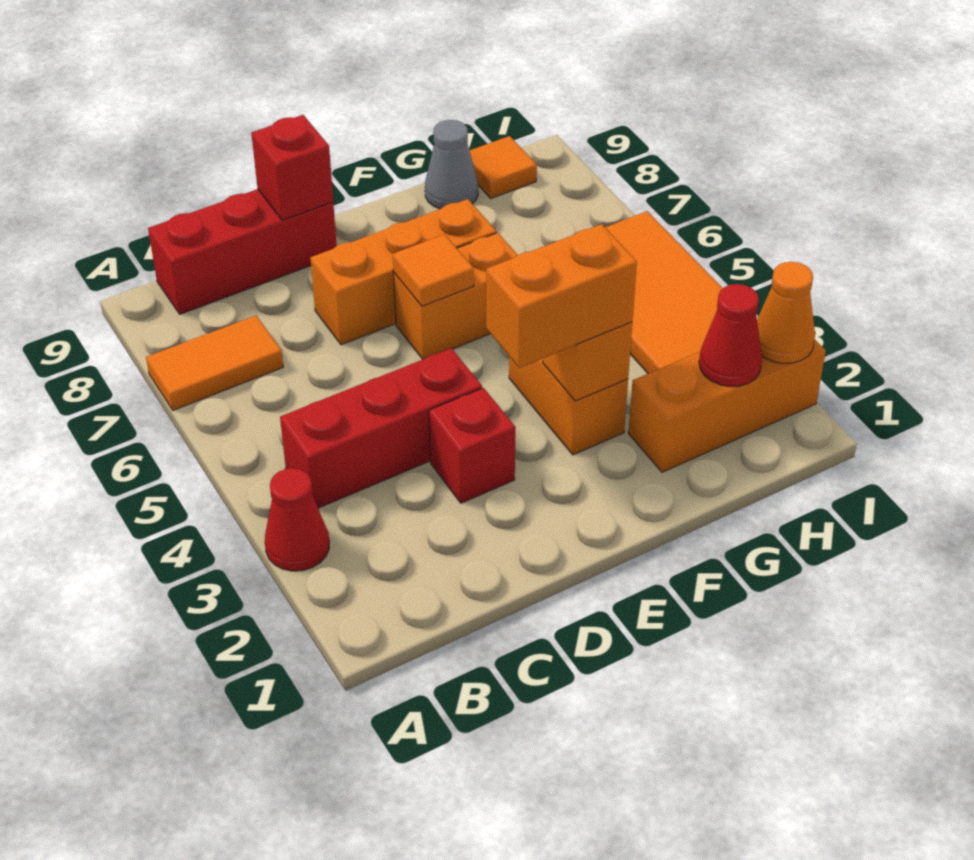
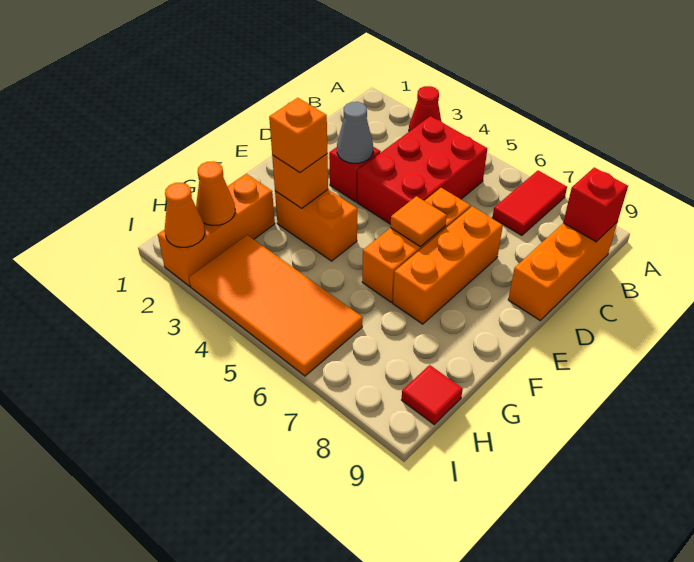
orange 1x2 tile [146,316,283,410] -> red 1x2 tile [492,171,567,236]
red 1x3 brick [280,348,482,508] -> red 2x3 brick [357,116,487,224]
red 1x3 brick [148,189,337,314] -> orange 1x3 brick [508,223,617,320]
red 1x1 brick [251,115,333,220] -> red 1x1 brick moved to [563,167,628,242]
orange 1x2 brick [486,224,637,368] -> orange 1x1 brick [269,98,327,173]
orange 1x2 brick [394,233,518,359] -> orange 1x3 brick [362,188,471,302]
grey 1x1 cone [425,120,478,209] -> grey 1x1 cone moved to [337,102,373,163]
red 1x1 cone [699,284,762,387] -> orange 1x1 cone [196,161,235,226]
orange 1x1 tile [469,136,537,198] -> red 1x1 tile [402,365,463,424]

